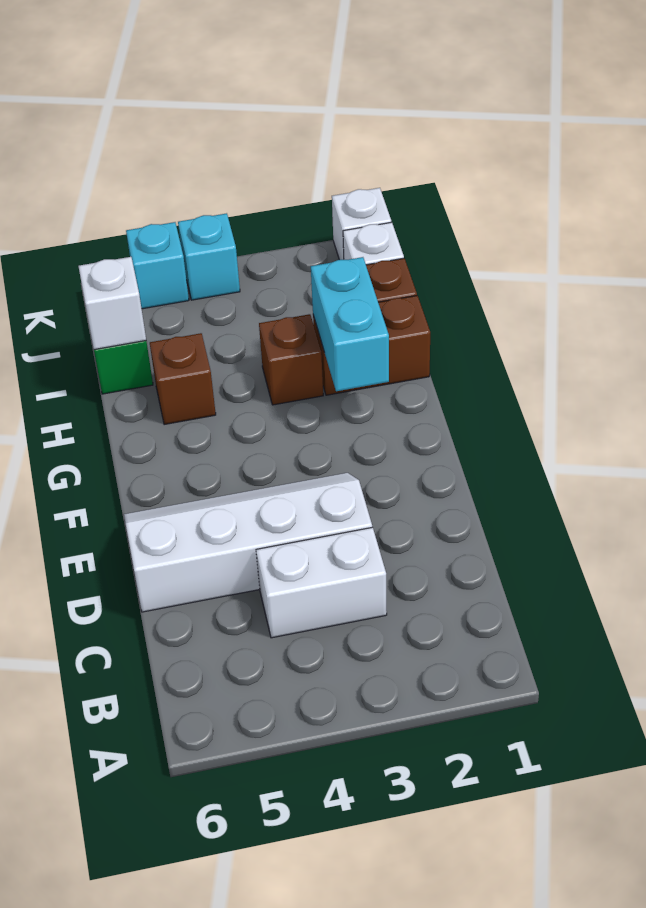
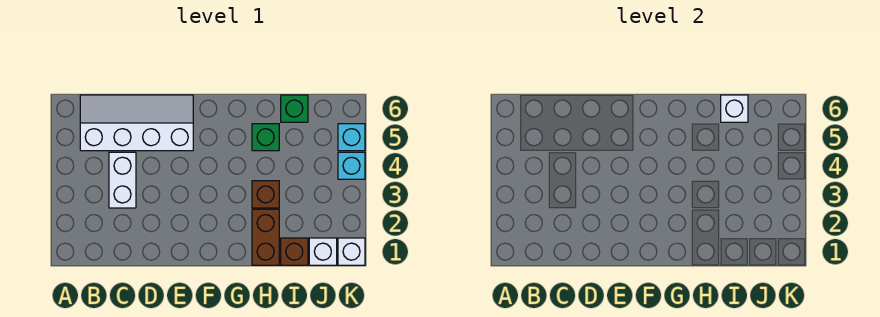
white 2x4 slope [124,473,372,612] -> white 2x4 slope turned to [80,95,193,151]
cyan 1x2 brick [311,257,389,391] -> none
brown 1x1 brick [150,333,216,425] -> green 1x1 brick [252,124,279,151]

